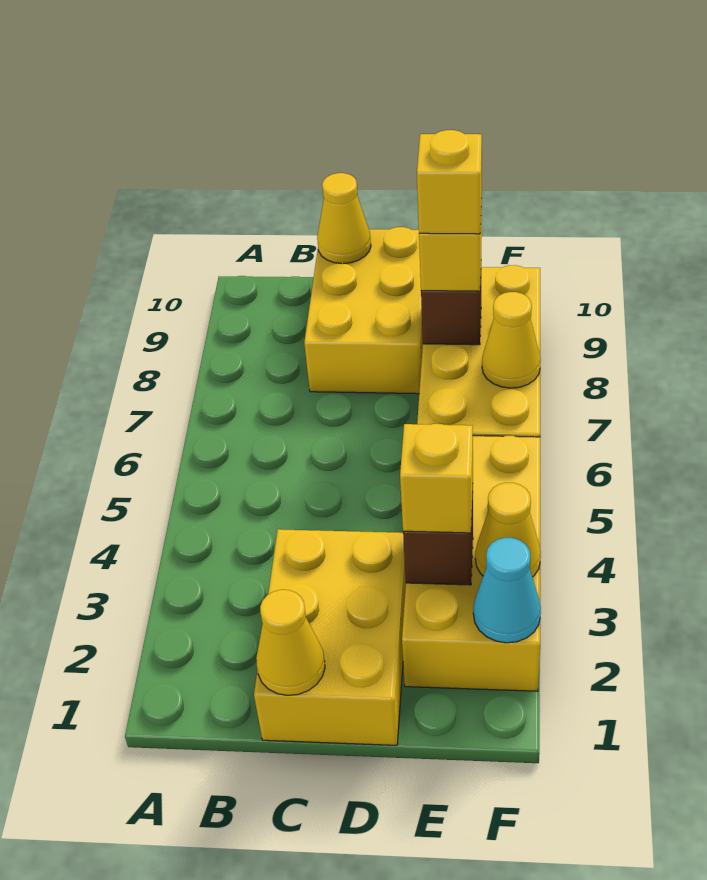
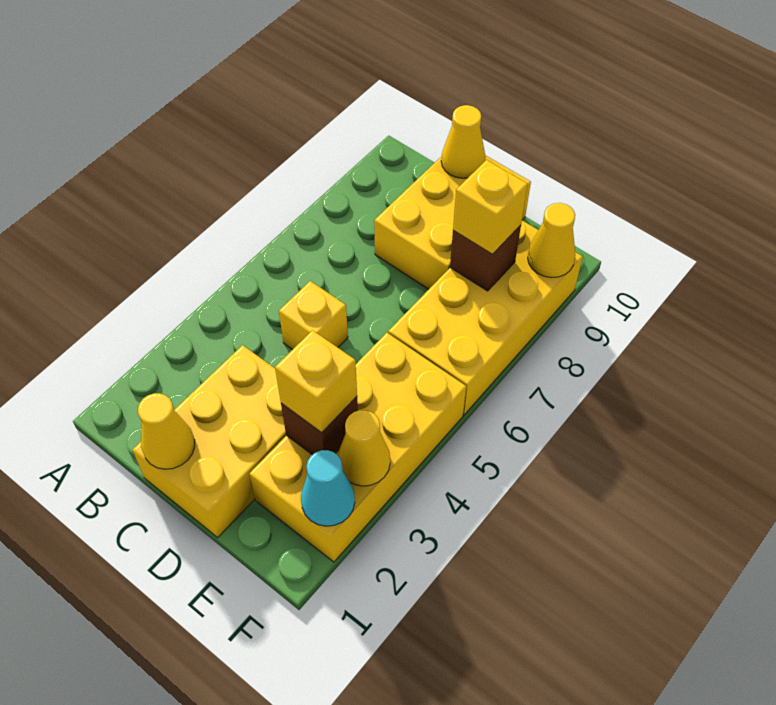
yellow 1x1 brick [417,130,482,234] -> yellow 1x1 brick moved to [279,281,348,350]
yellow 1x1 cone [482,292,541,388] -> yellow 1x1 cone moved to [528,203,575,278]

